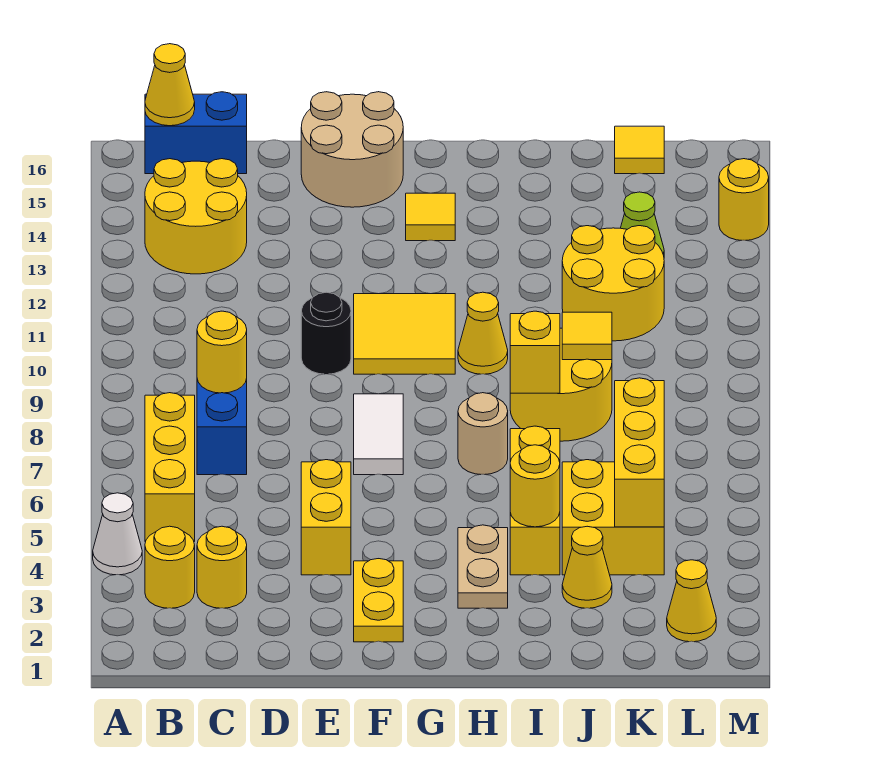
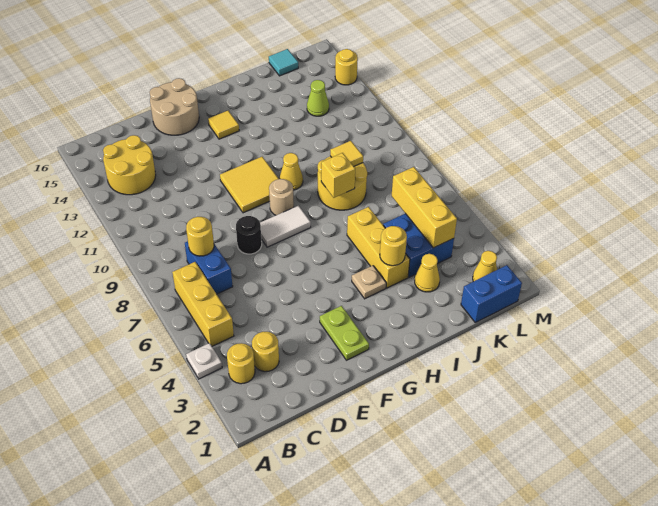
white 1x1 cone [93,493,142,575] -> white 1x1 plate [186,343,222,379]
blue 1x2 brick [145,92,247,174] -> blue 1x2 brick moved to [461,265,522,323]
yellow 1x1 cone [145,44,195,126] -> none
yellow 1x2 brick [301,460,351,575] -> none
black 1x1 round brick [301,292,351,374] -> black 1x1 round brick moved to [236,216,262,254]
yellow 1x2 plate [354,559,403,642] -> lime 1x2 plate [320,306,369,360]
white 1x2 tile [354,394,403,475] -> white 1x2 tile turned to [260,206,311,247]
tan 1x2 plate [458,525,508,608] -> tan 1x1 plate [352,266,386,299]
tan 1x1 round brick [458,393,508,475] -> tan 1x1 round brick moved to [269,179,294,215]
yellow 2x2 brick [562,460,664,575] -> blue 2x2 brick [383,214,454,277]
yellow 2x2 round brick [562,226,664,341] -> none
yellow 1x1 tile [615,126,664,174] -> cyan 1x1 tile [269,49,298,76]

